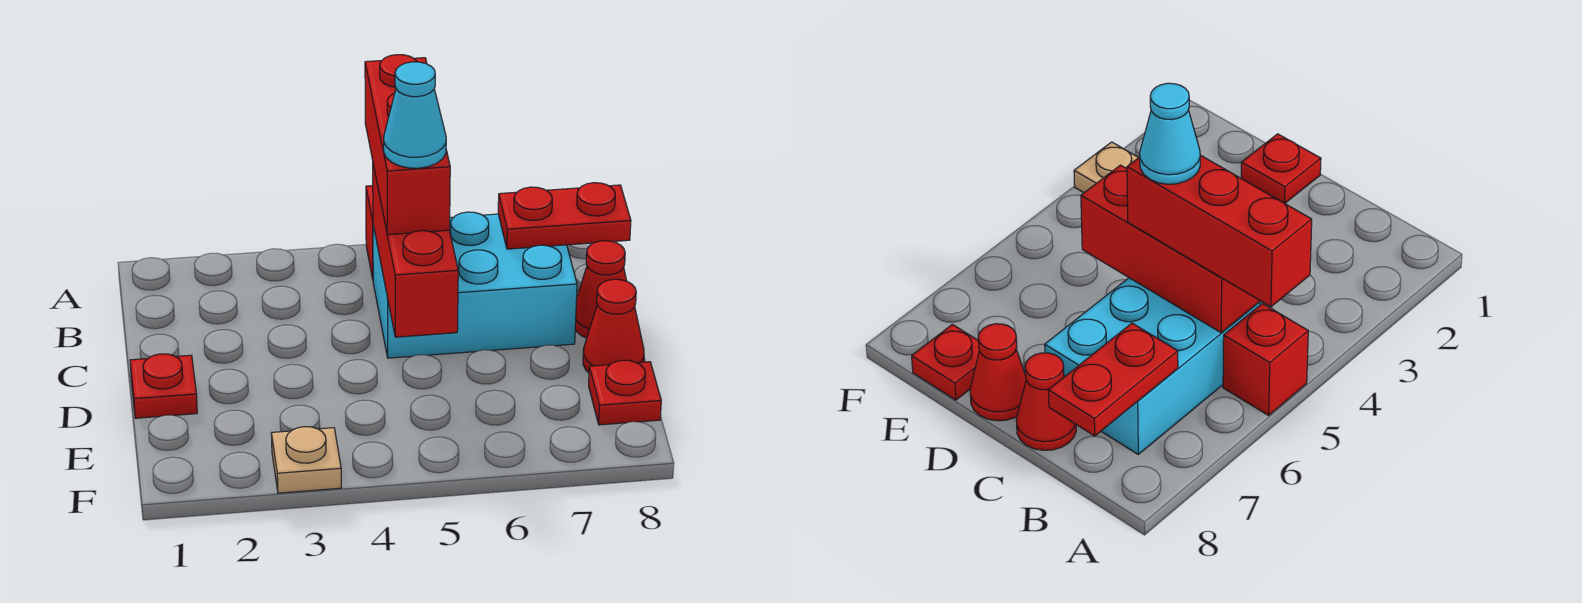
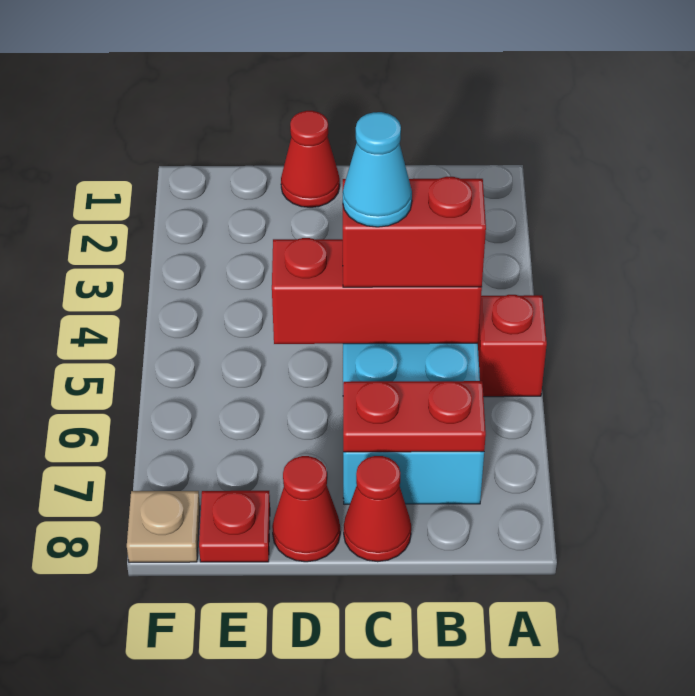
red 1x3 brick [365,55,450,235] -> red 1x2 brick [343,177,486,287]
red 1x2 plate [498,183,631,249] -> red 1x2 plate turned to [343,381,486,452]
red 1x1 plate [130,354,197,418] -> red 1x1 cone [281,111,340,207]
tan 1x1 plate [271,427,341,493] -> tan 1x1 plate moved to [127,491,200,562]

